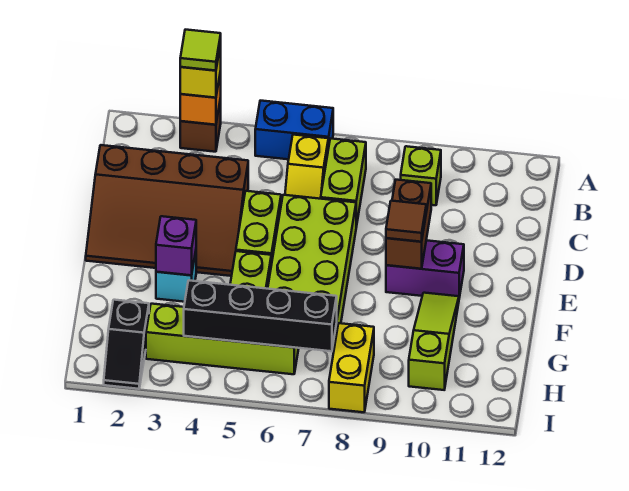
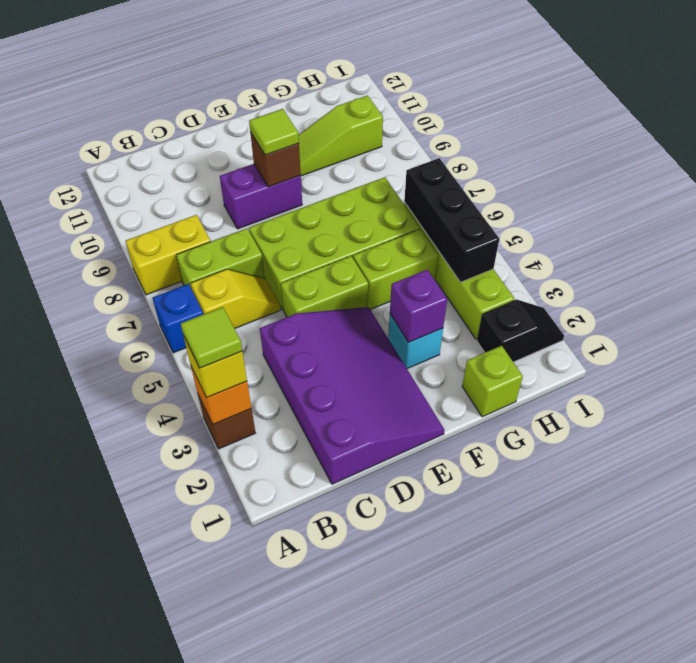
blue 1x2 brick [255,101,333,159] -> blue 1x1 brick [153,284,203,353]
lime 1x1 brick [401,146,441,205] -> lime 1x1 brick moved to [462,346,523,417]
brown 3x4 slope [86,145,248,276] -> purple 3x4 slope [260,307,444,484]
brown 1x2 brick [386,180,431,269] -> brown 1x1 brick [250,132,301,187]
purple 1x2 brick [386,240,464,298] -> purple 1x2 brick turned to [220,164,302,229]
brown 1x1 tile [386,201,426,242] -> lime 1x1 tile [249,109,299,155]
black 1x4 brick [184,281,337,351] -> black 1x3 brick [404,158,499,282]
yellow 1x2 brick [329,323,374,412] -> yellow 1x2 brick moved to [126,215,211,295]

